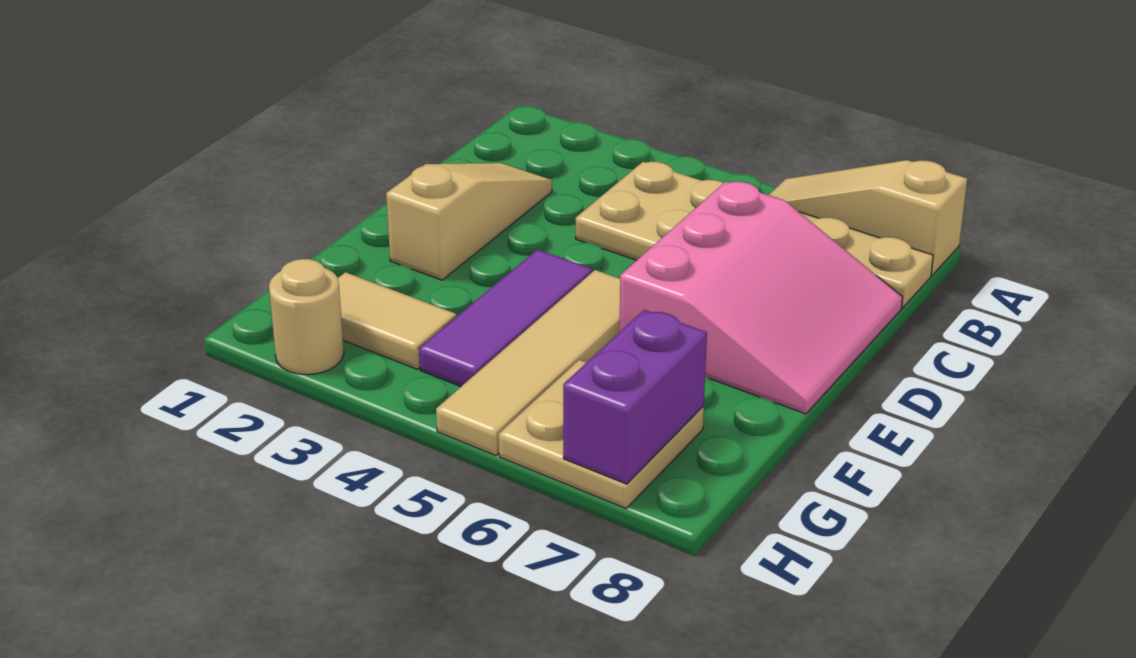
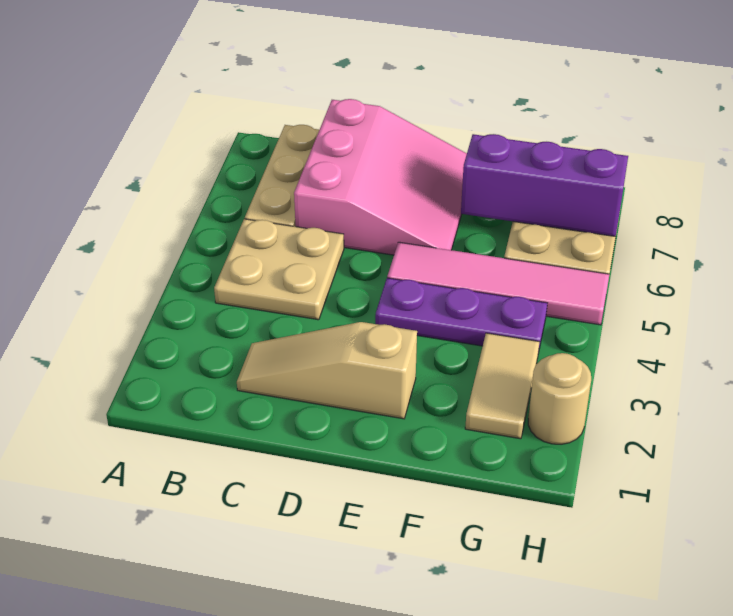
tan 1x3 slope [769,160,967,275] -> none
pink 3x3 slope [619,181,903,414] -> pink 3x3 slope turned to [294,99,467,255]
purple 1x3 tile [419,250,592,386] -> purple 1x3 plate [375,278,547,349]
tan 1x4 tile [436,270,620,456] -> pink 1x4 tile [387,242,609,325]
purple 1x2 brick [563,310,707,484] -> purple 1x3 brick [461,134,628,237]

